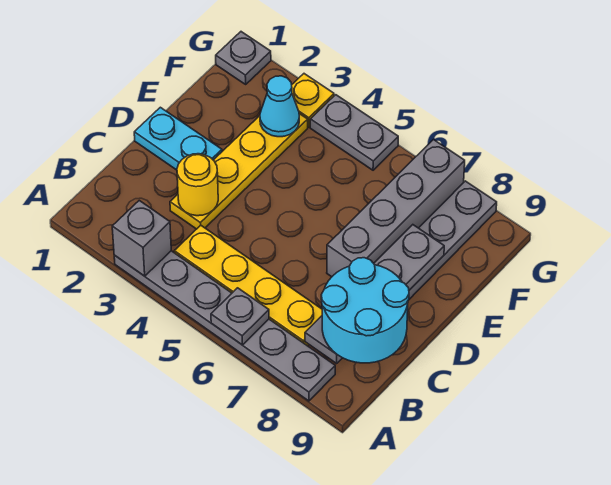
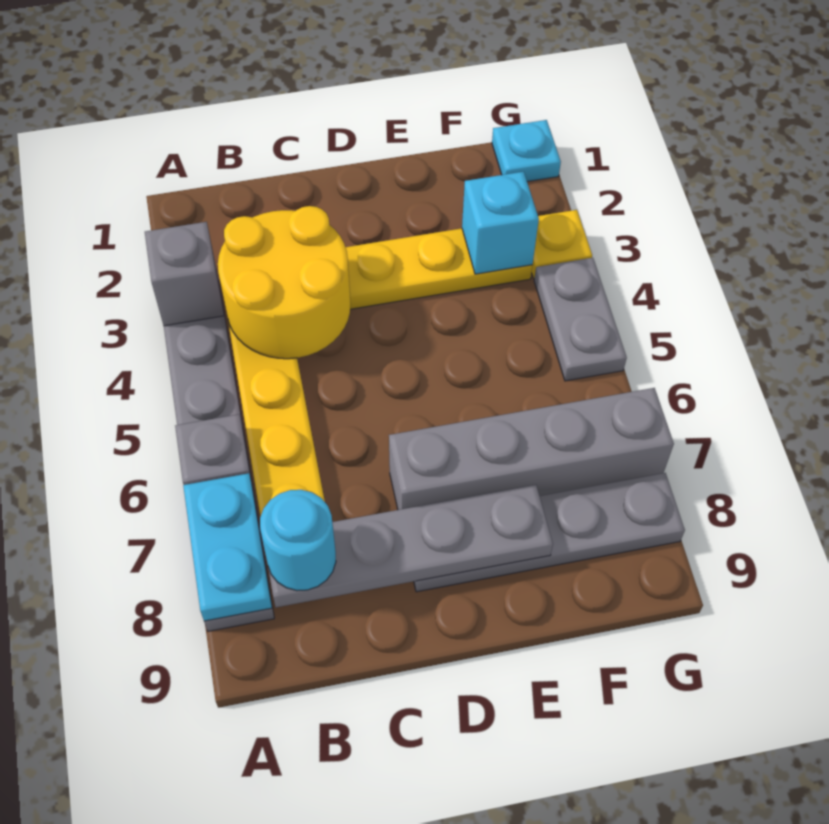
cyan 2x2 round brick [321,258,409,363] -> cyan 1x1 round brick [260,490,336,591]
yellow 1x1 round brick [177,154,218,216] -> yellow 2x2 round brick [218,206,351,359]
cyan 1x2 plate [134,107,222,170] -> cyan 1x2 plate moved to [183,473,272,621]
cyan 1x1 cone [260,76,299,137] -> cyan 1x1 brick [462,172,539,274]
grey 1x1 plate [216,32,271,84] -> cyan 1x1 plate [492,120,561,182]

